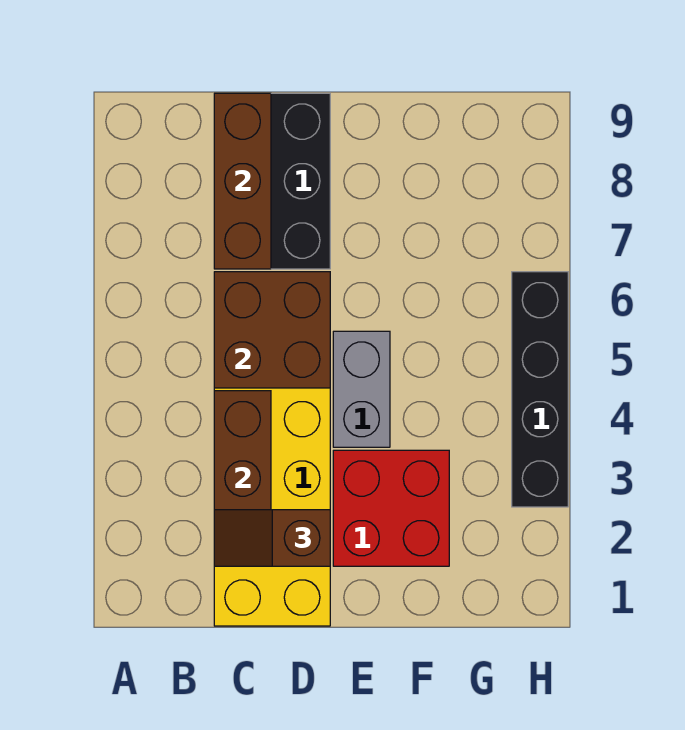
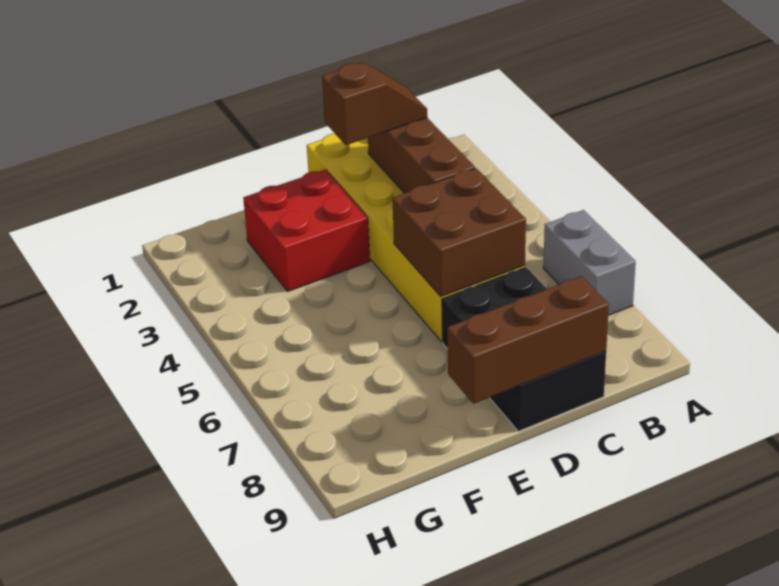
brown 1x3 brick [214,93,271,269] -> brown 1x3 brick turned to [447,276,609,404]
grey 1x2 brick [333,331,390,447] -> grey 1x2 brick moved to [543,210,636,315]
black 1x4 brick [512,272,568,507] -> none

